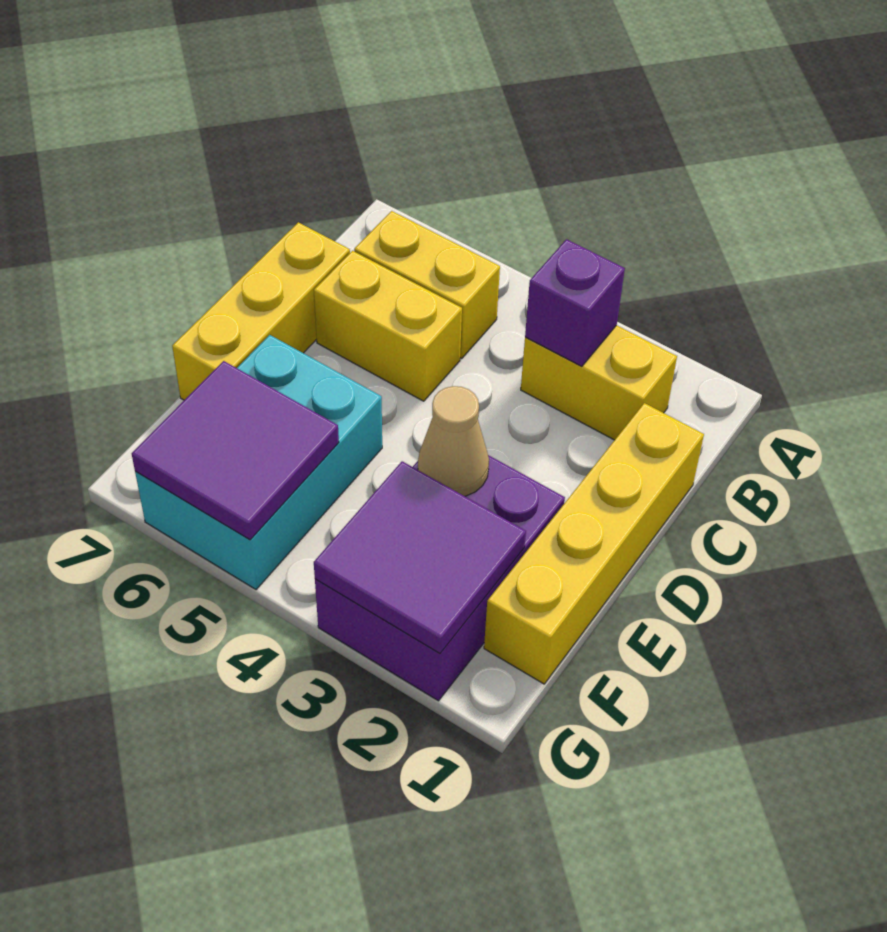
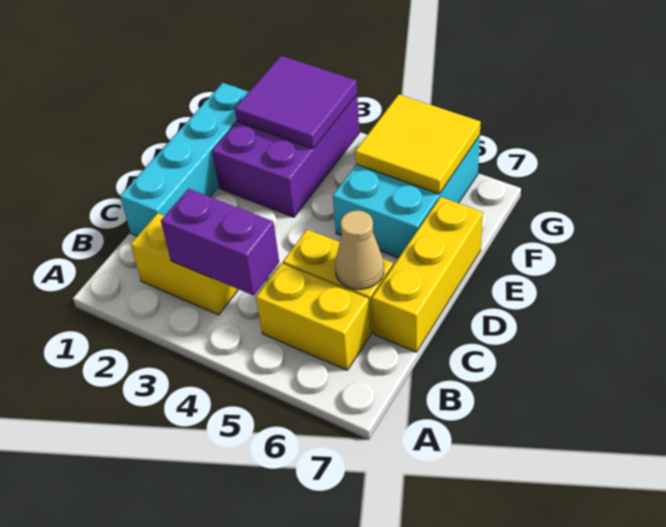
purple 1x1 brick [525,239,625,366] -> purple 1x2 brick [161,188,279,295]
yellow 1x4 brick [484,403,704,684] -> cyan 1x4 brick [120,83,249,236]
tan 1x1 cone [418,386,489,496] -> tan 1x1 cone moved to [335,210,384,289]
purple 2x2 tile [132,361,339,540] -> yellow 2x2 tile [355,95,481,194]

